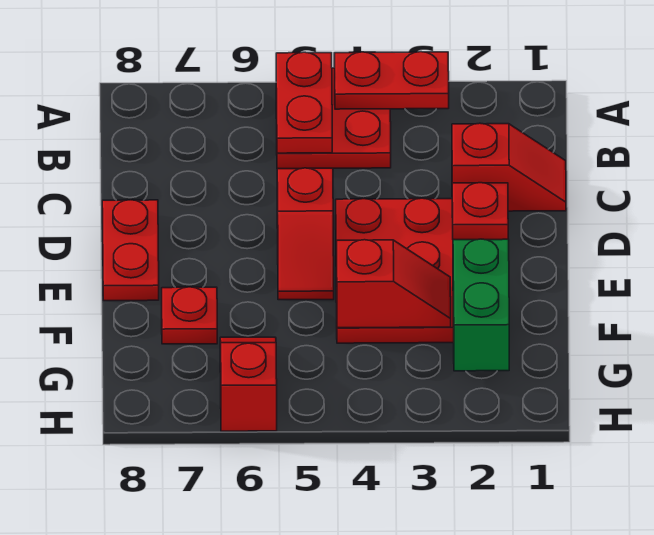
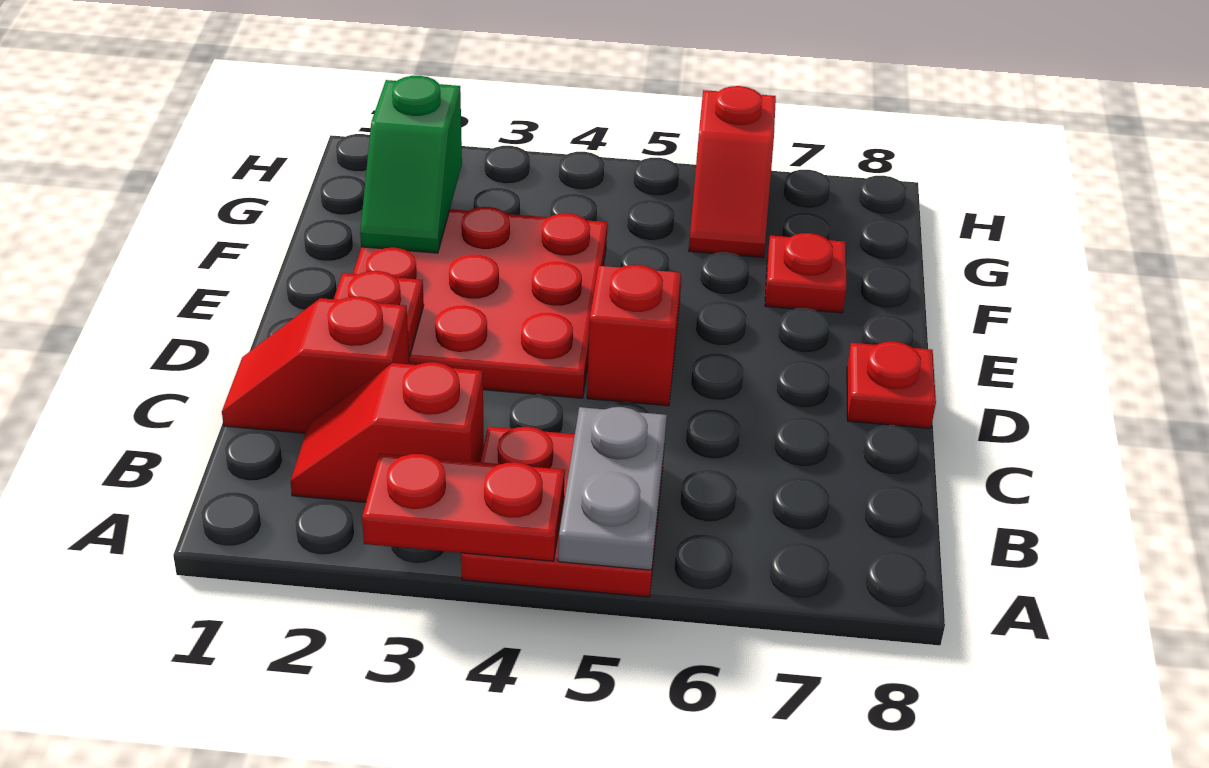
red 1x2 plate [276,52,332,153] -> grey 1x2 plate [558,407,667,570]
red 1x2 plate [102,200,159,301] -> red 1x1 plate [847,342,936,428]
green 1x2 brick [453,239,509,371] -> green 1x2 slope [360,76,462,253]
red 1x2 slope [336,240,451,328] -> red 1x2 slope moved to [290,362,484,502]

